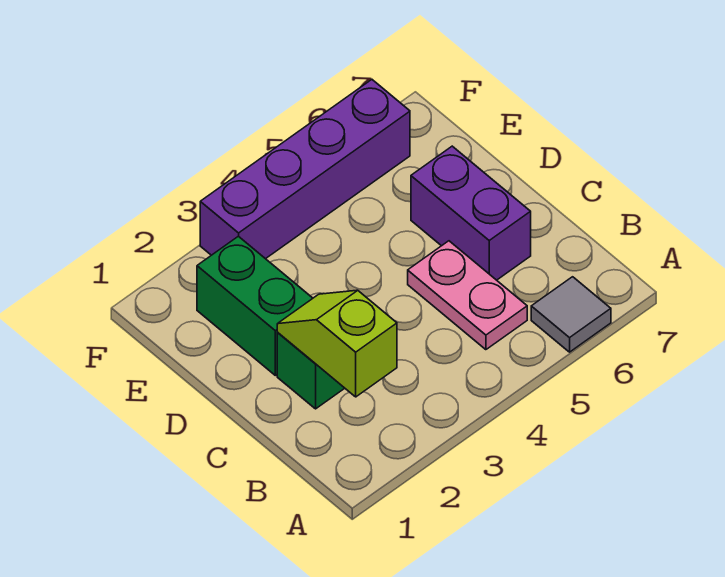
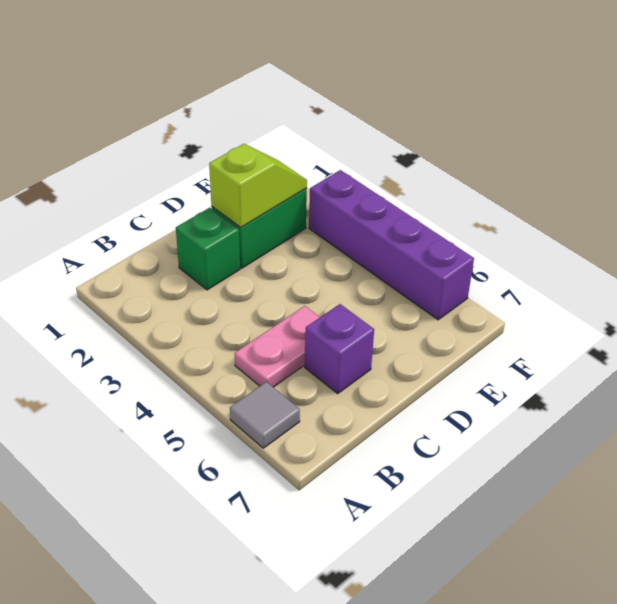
lime 1x2 slope [277,290,397,397] -> lime 1x2 slope moved to [209,144,307,227]
purple 1x2 brick [411,146,531,280] -> purple 1x1 brick [305,304,374,393]

